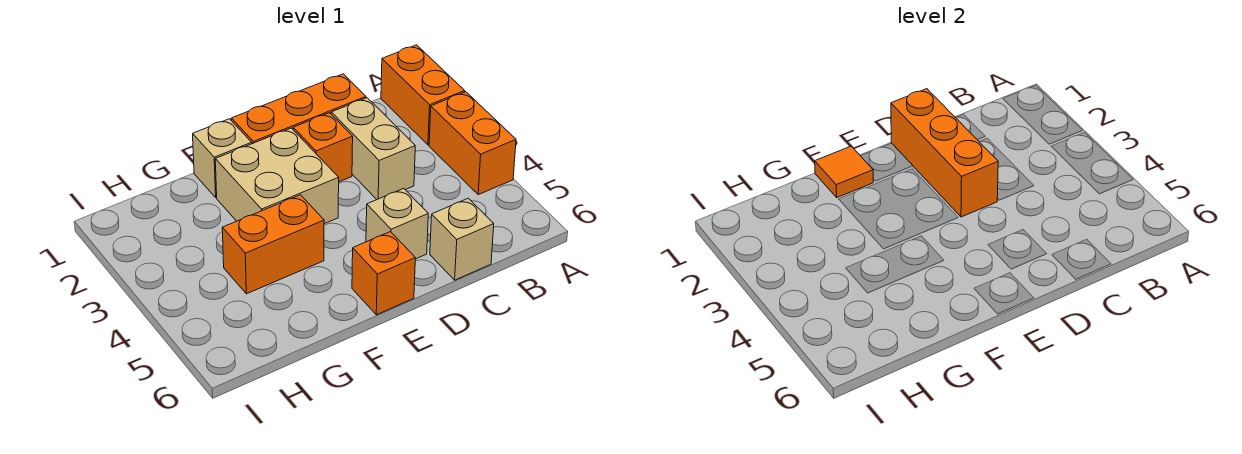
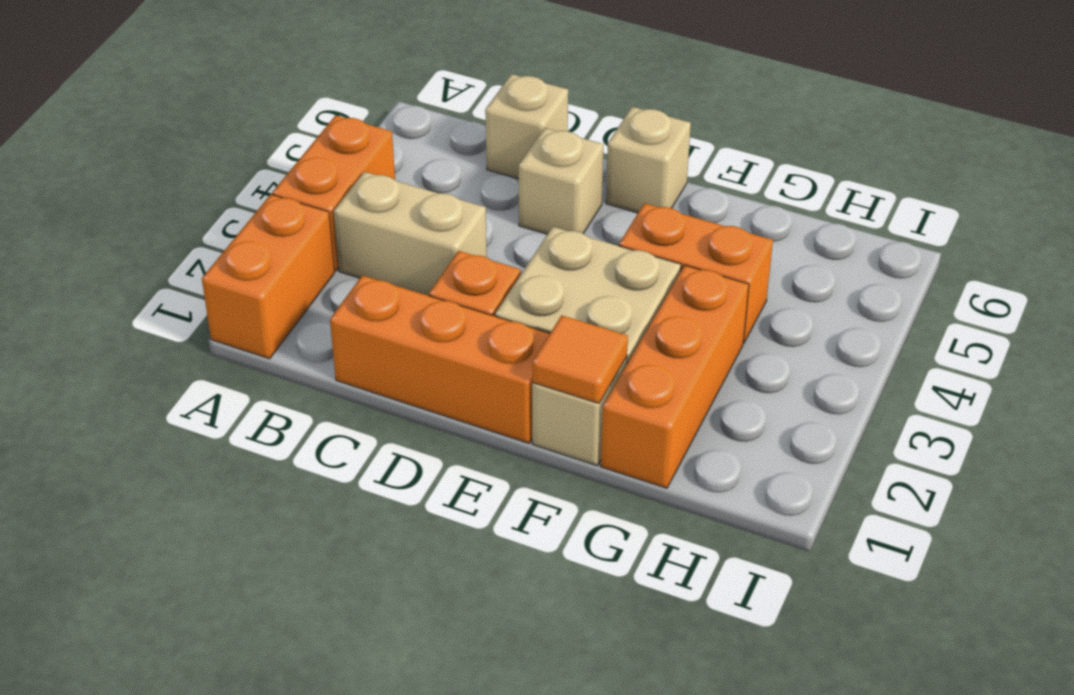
tan 1x2 brick [331,98,415,199] -> tan 1x2 brick turned to [334,172,487,296]
orange 1x3 brick [891,89,998,217] -> orange 1x3 brick moved to [601,265,749,488]
orange 1x1 brick [352,232,415,315] -> tan 1x1 brick [606,107,691,213]

